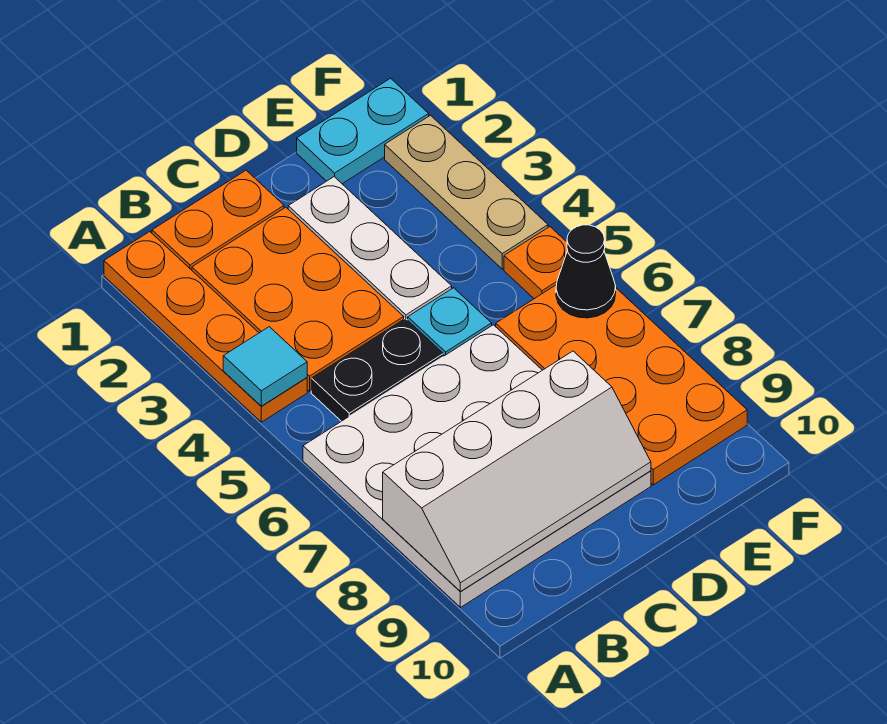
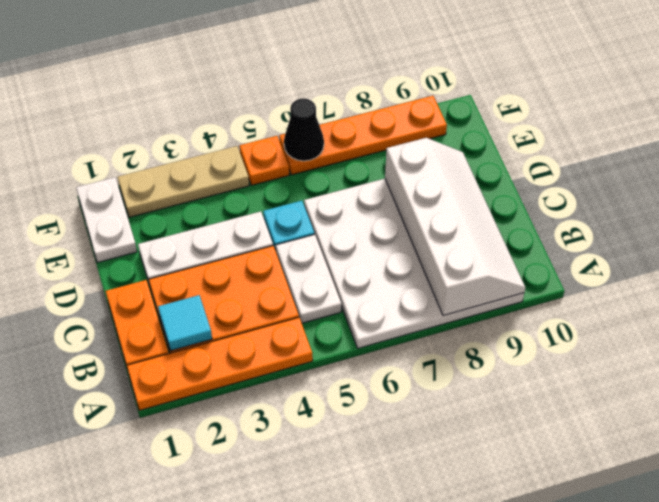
cyan 1x1 tile [223,327,307,406] -> cyan 1x1 tile moved to [158,295,212,351]
black 1x2 plate [311,318,443,421] -> white 1x2 plate [276,234,341,323]
cyan 1x2 plate [297,78,429,184] -> white 1x2 plate [76,177,137,263]
orange 2x4 plate [496,285,747,485] -> orange 1x4 plate [279,96,447,175]

